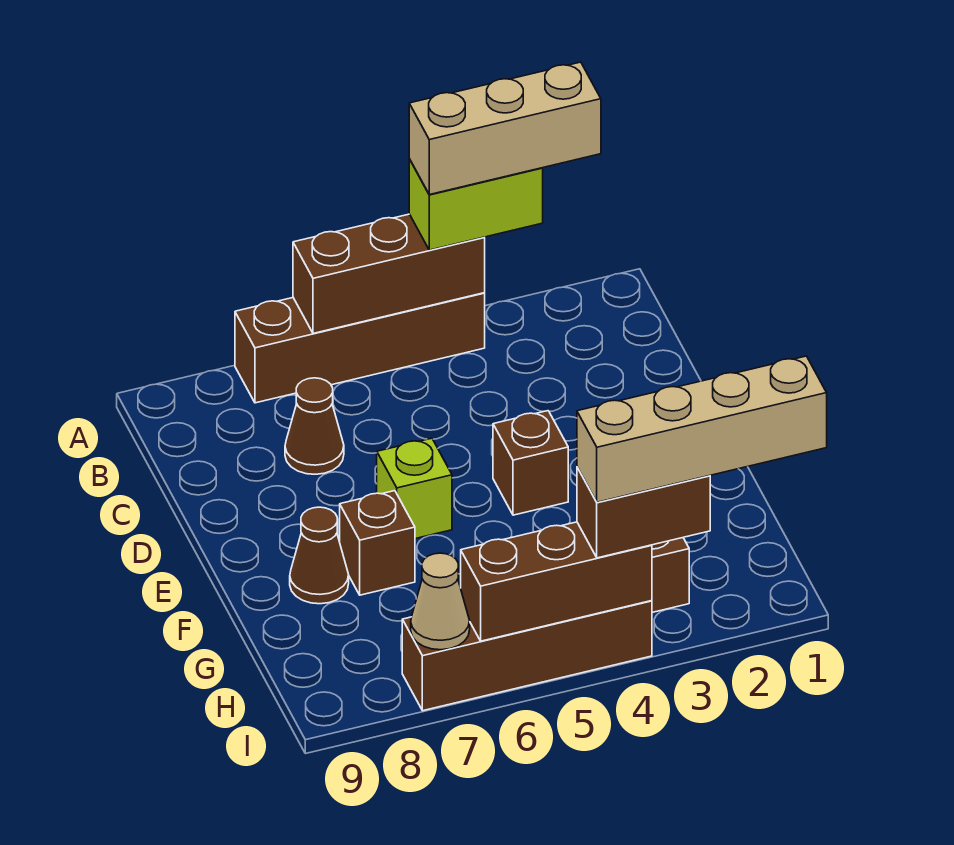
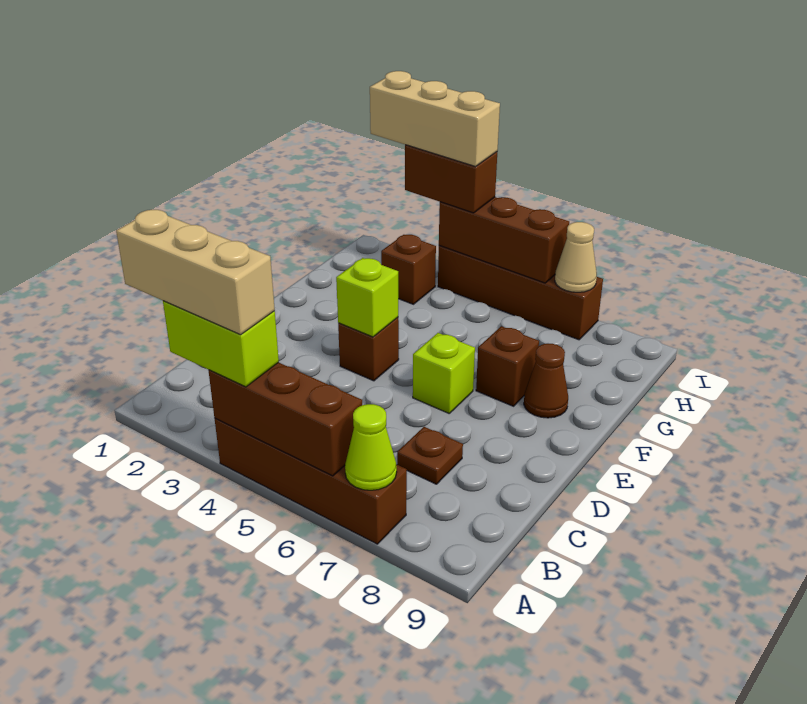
none -> lime 1x1 cone [345,404,397,490]
brown 1x1 cone [285,378,344,474] -> brown 1x1 plate [397,427,463,484]
none -> lime 1x1 brick [336,258,398,337]
tan 1x4 brick [577,356,827,502] -> tan 1x3 brick [370,71,500,167]

